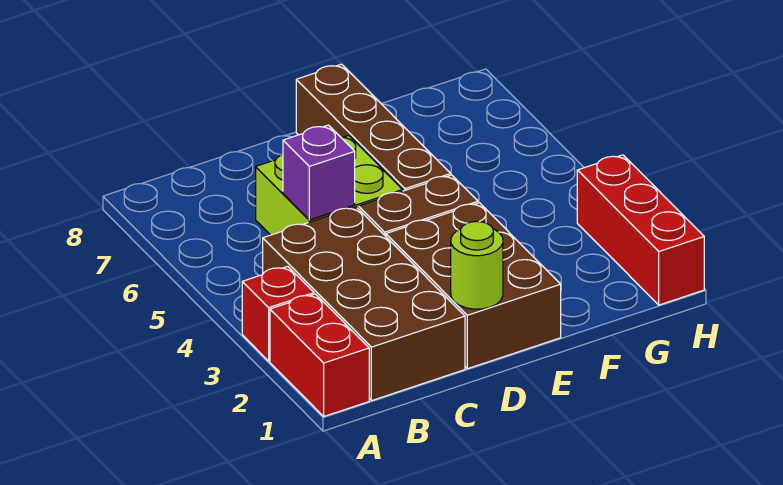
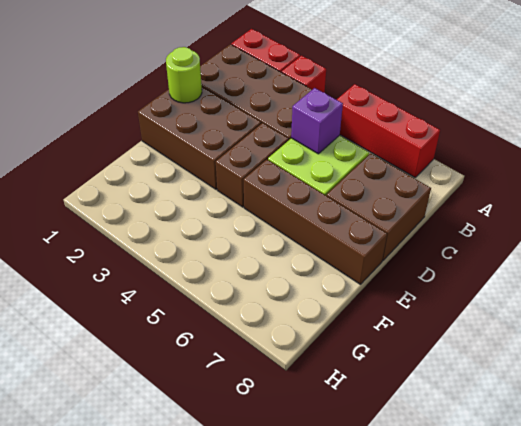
none -> brown 2x2 brick [327,153,431,260]
red 1x3 brick [577,155,704,305] -> red 1x3 brick moved to [337,84,440,177]

